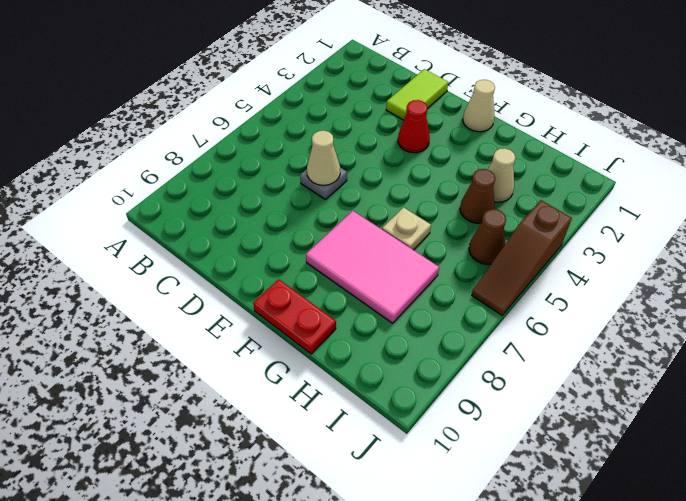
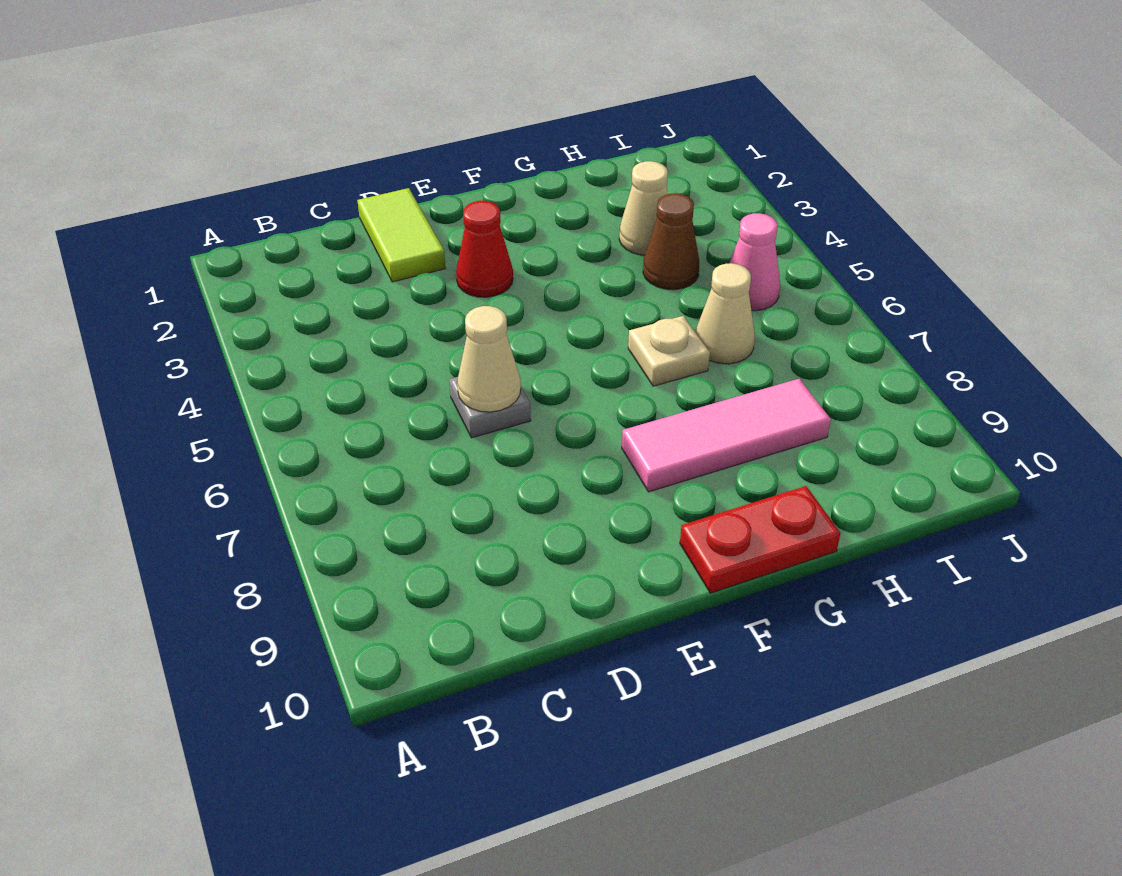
tan 1x1 cone [463,80,495,132] -> tan 1x1 cone moved to [696,263,755,364]
pink 2x3 tile [306,211,439,323] -> pink 1x3 tile [622,379,831,492]
brown 1x1 cone [469,209,506,264] -> pink 1x1 cone [730,213,780,311]
brown 1x3 slope [472,200,572,315] -> none

